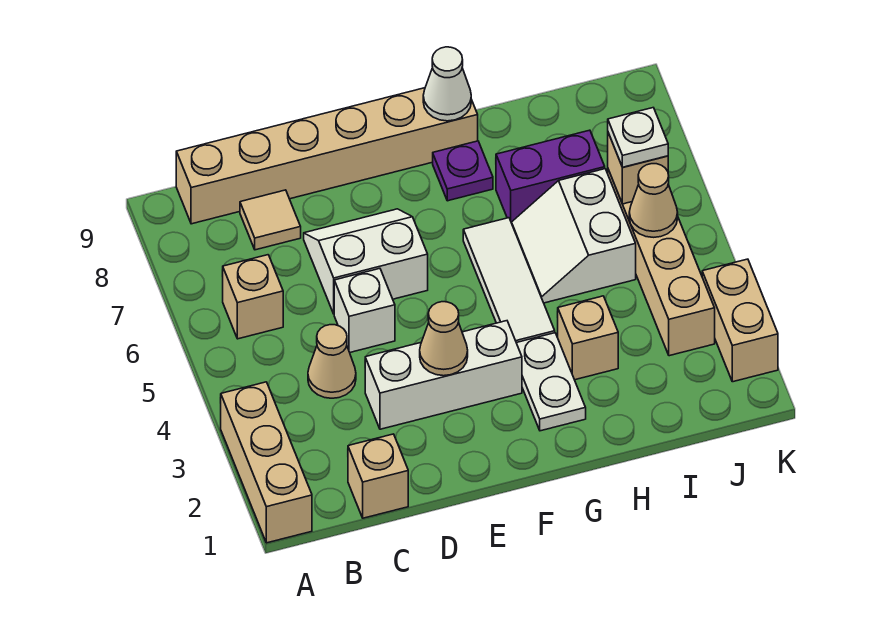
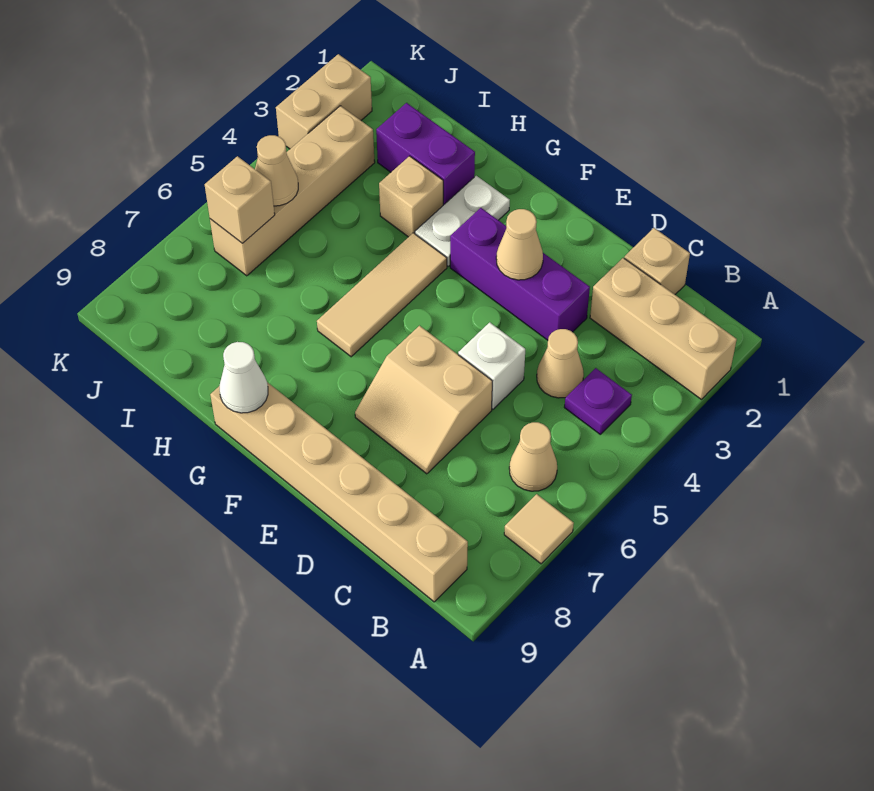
tan 1x3 brick [221,382,312,543] -> tan 1x3 brick turned to [590,258,737,399]
tan 1x1 brick [222,255,283,339] -> tan 1x1 cone [509,422,557,491]
tan 1x1 tile [240,190,301,250] -> tan 1x1 tile moved to [504,494,574,564]
white 1x3 brick [365,321,522,429] -> purple 1x3 brick [450,208,590,340]
white 2x2 slope [304,209,428,314] -> tan 2x2 slope [355,326,492,474]
white 1x3 tile [463,218,555,343] -> tan 1x3 tile [317,233,447,357]
purple 1x1 plate [433,141,493,201] -> purple 1x1 plate moved to [564,368,632,435]
white 2x2 slope [512,169,636,303] -> none
purple 1x2 brick [496,130,605,223] -> purple 1x2 brick moved to [376,103,475,205]
white 1x1 plate [608,108,668,167] -> none

